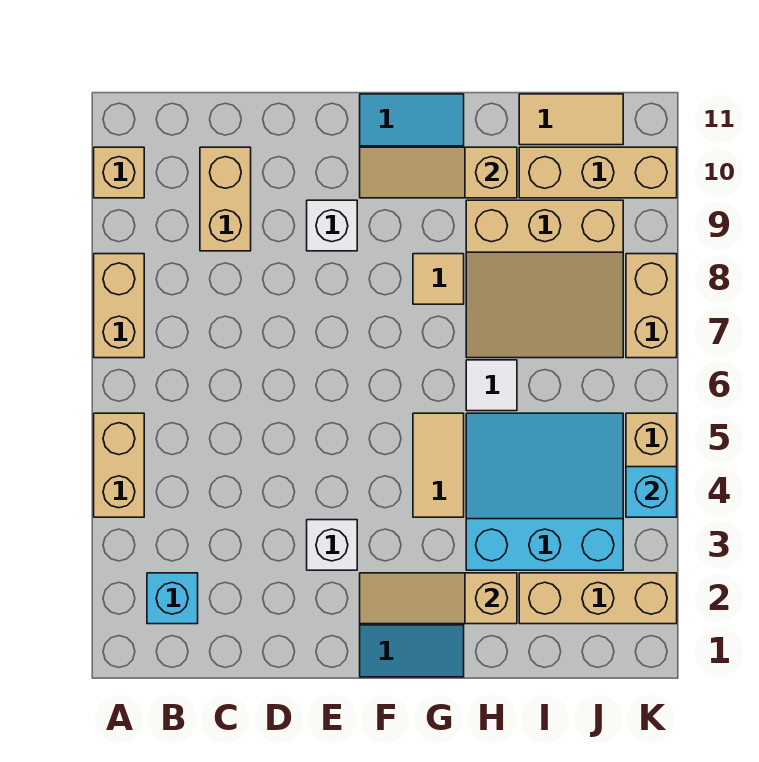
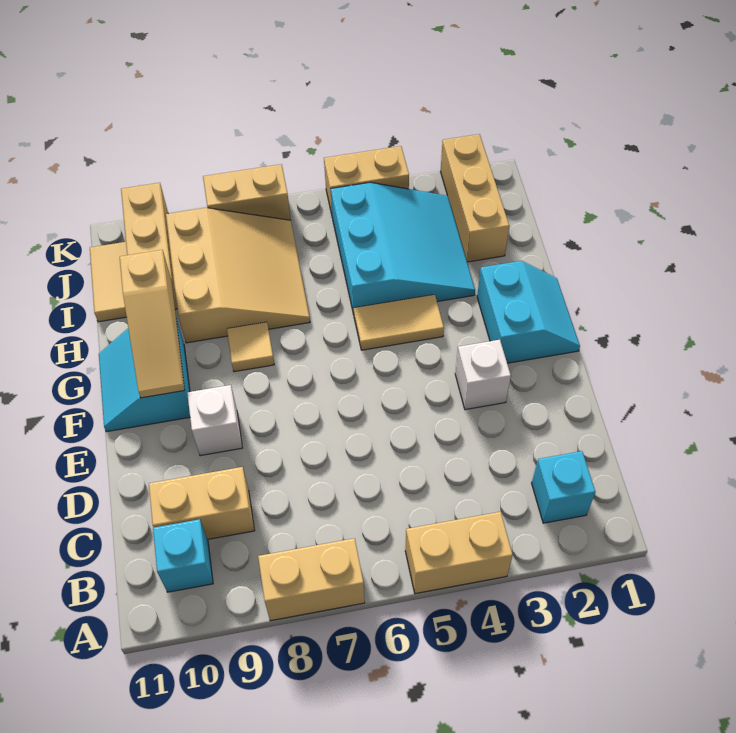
tan 1x1 brick [94,147,144,198] -> none
tan 1x3 slope [360,573,517,624] -> none
cyan 3x3 slope [466,413,623,570] -> cyan 3x3 slope turned to [331,183,475,314]
white 1x1 tile [466,360,517,411] -> none
cyan 1x1 brick [626,467,677,517] -> cyan 1x1 brick moved to [153,519,213,592]

